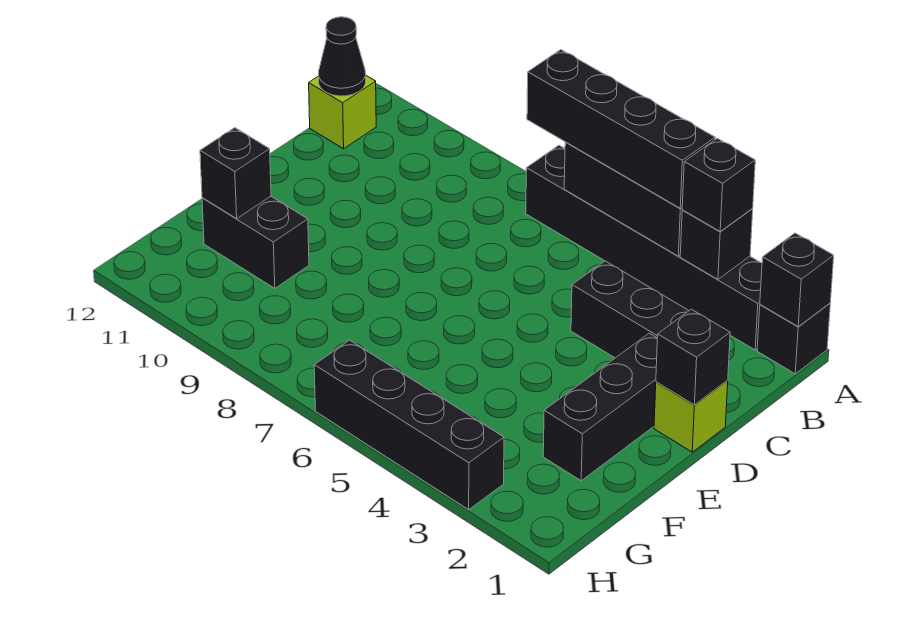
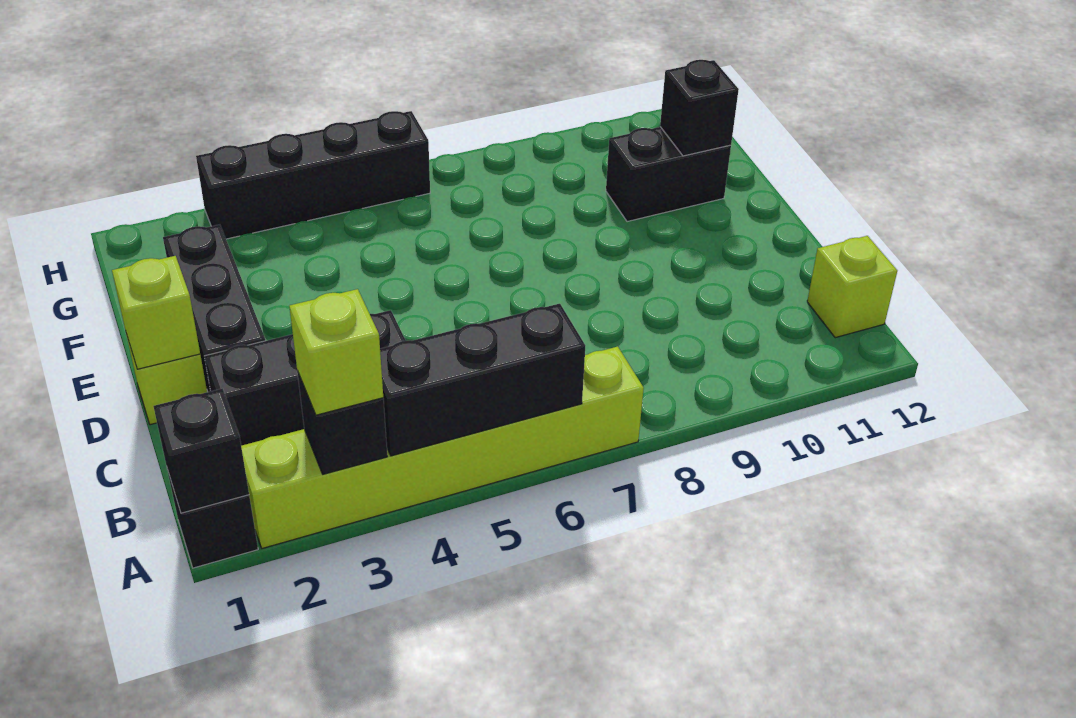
black 1x6 brick [526,145,762,350] -> lime 1x6 brick [241,347,644,548]
black 1x1 brick [682,138,755,232] -> lime 1x1 brick [289,289,383,415]
black 1x4 brick [527,50,715,208] -> none
black 1x1 cone [319,17,366,96] -> none
black 1x1 brick [656,309,730,405] -> lime 1x1 brick [112,256,200,369]

